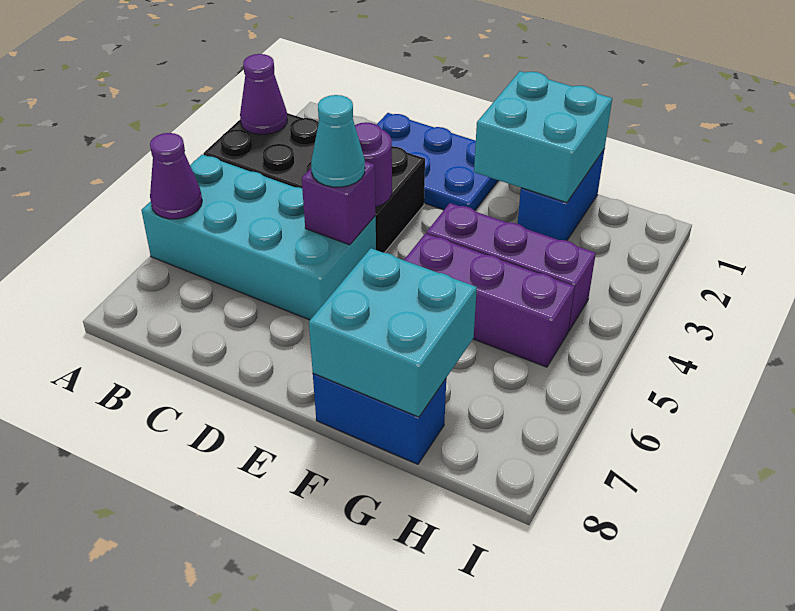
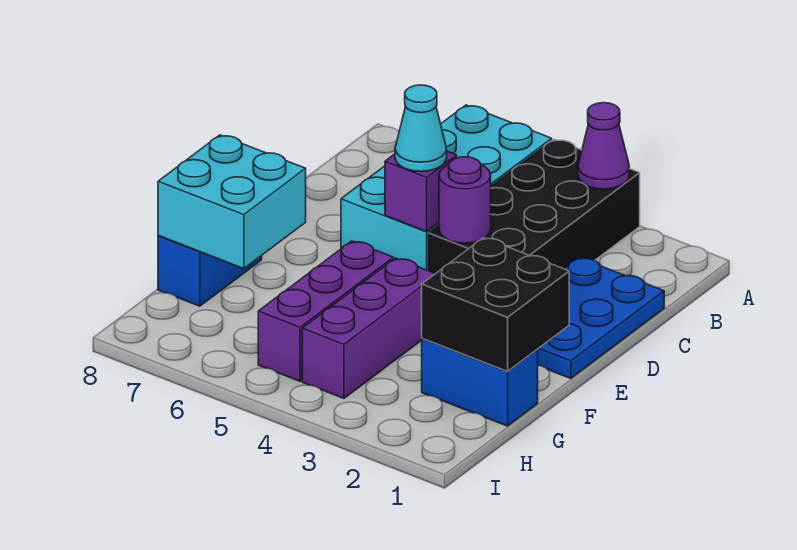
purple 1x1 cone [150,133,202,219] -> none
cyan 2x2 brick [474,71,612,203] -> black 2x2 brick [422,238,569,371]

